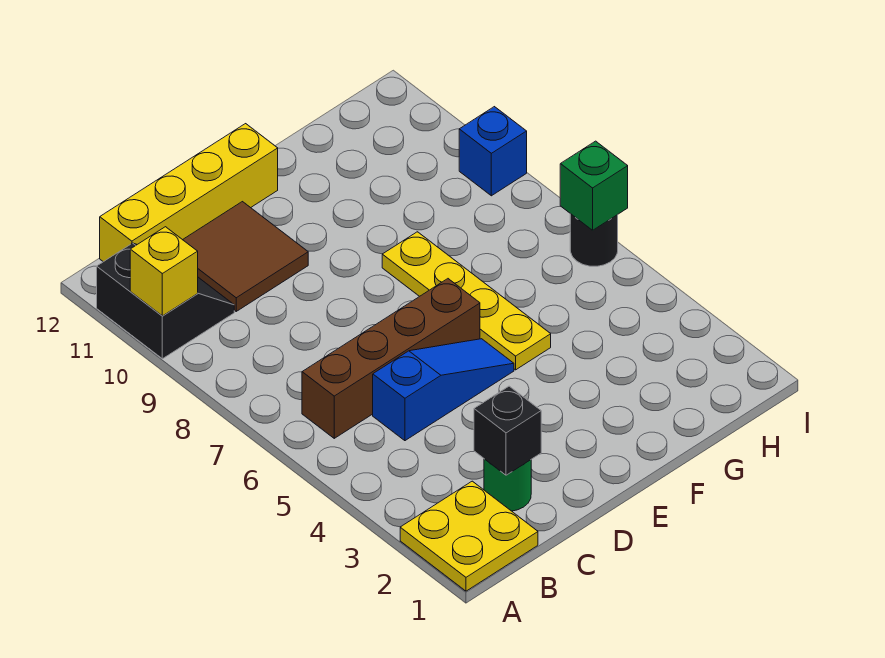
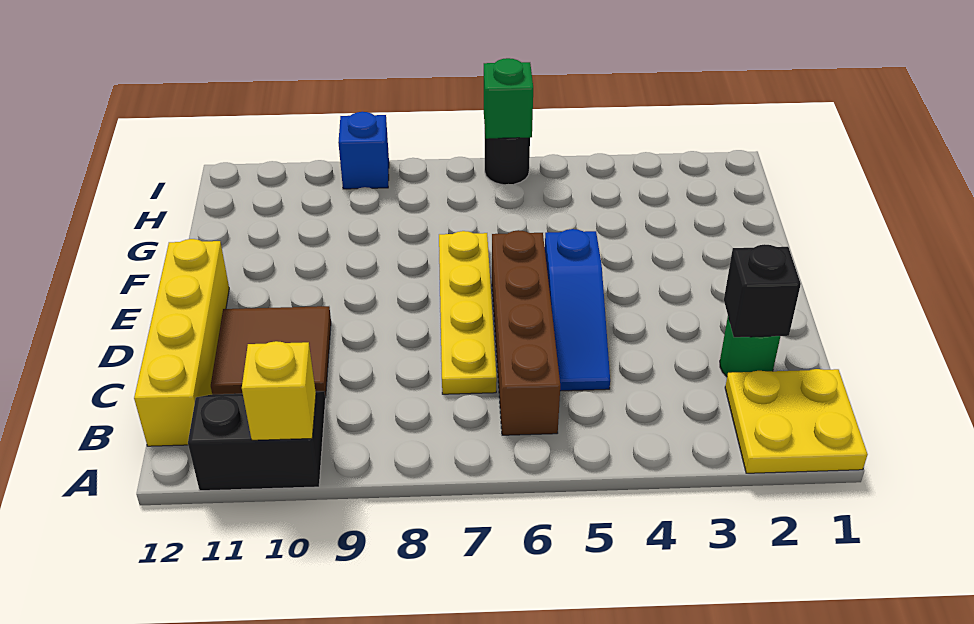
blue 1x3 slope [373,339,514,441] -> blue 1x3 slope turned to [545,229,610,391]
yellow 1x4 plate [382,232,551,370] -> yellow 1x4 plate turned to [439,231,497,394]

